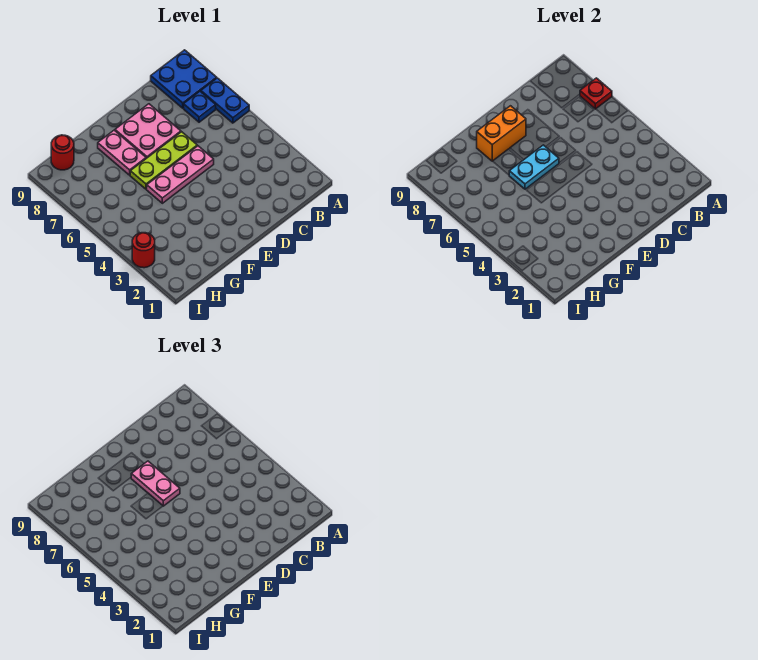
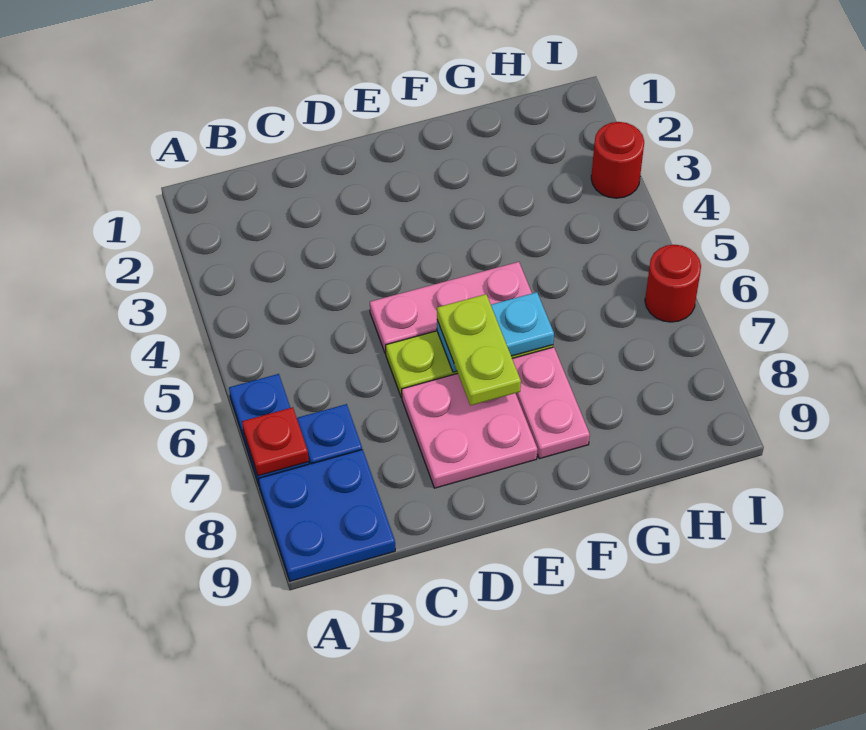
pink 1x2 plate [131,461,180,506] -> lime 1x2 plate [437,294,521,405]
orange 1x2 brick [477,106,526,161] -> none
red 1x1 round brick [51,135,74,170] -> red 1x1 round brick moved to [645,245,701,322]

